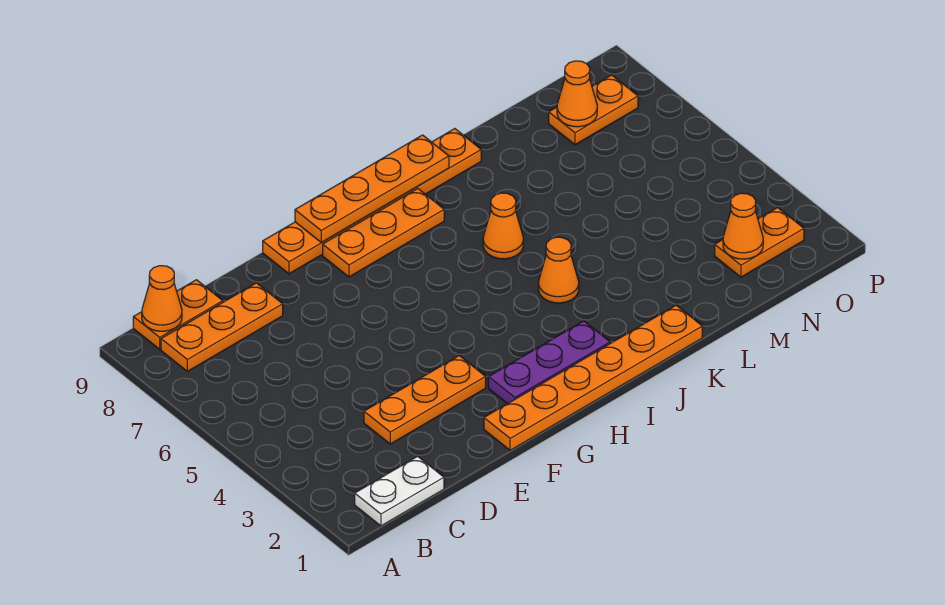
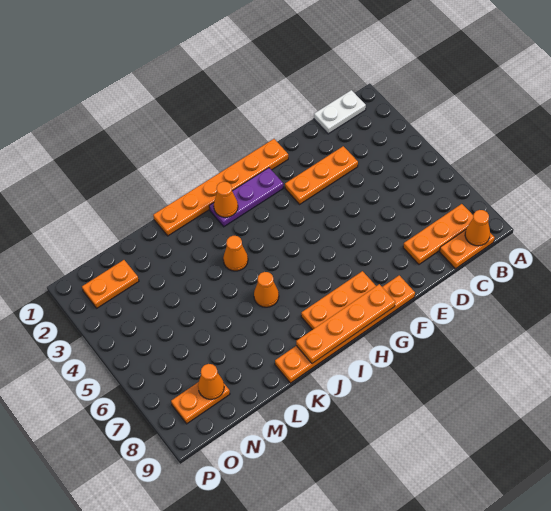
orange 1x1 cone [723,193,763,259] -> orange 1x1 cone moved to [214,182,238,217]

